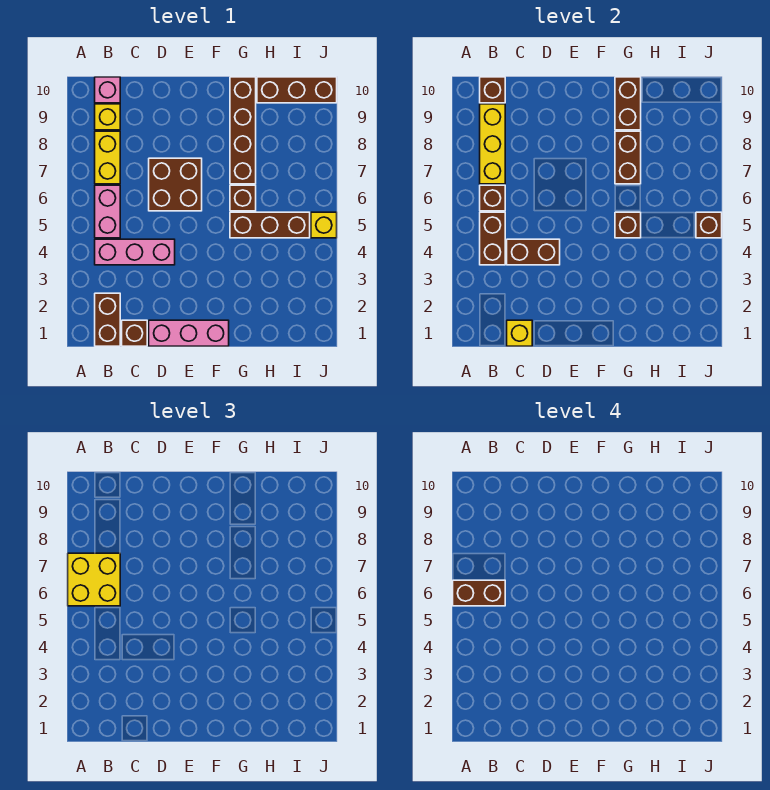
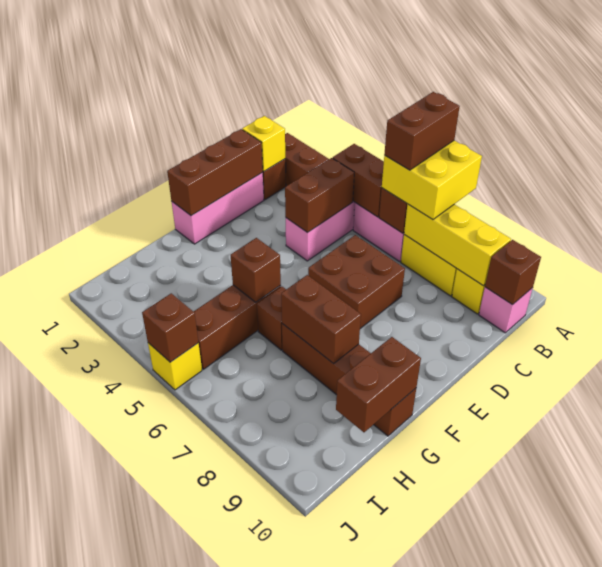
brown 1x2 brick [615,77,641,130] -> brown 1x2 brick turned to [336,337,421,432]
brown 1x3 brick [257,77,337,103] -> brown 1x3 brick moved to [167,129,263,216]

